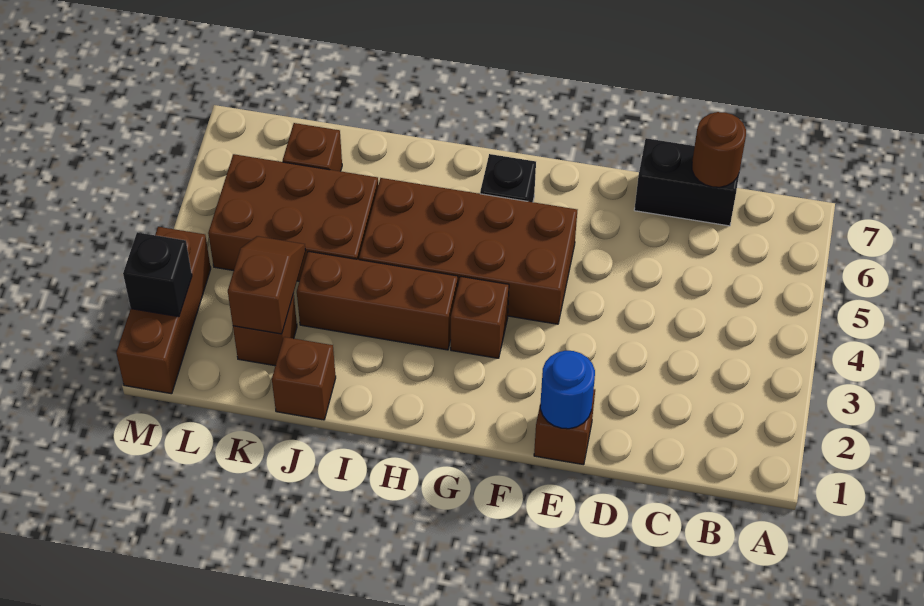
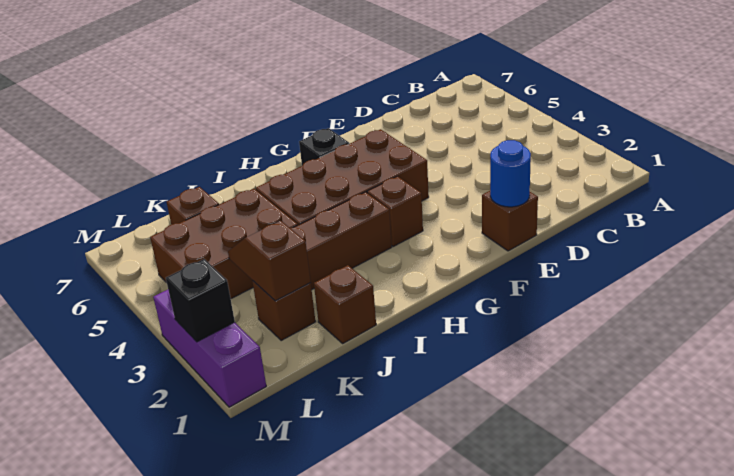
black 1x2 brick [634,138,739,226] -> none
brown 1x1 round brick [692,112,746,187] -> none
brown 1x3 brick [116,227,211,394] -> purple 1x3 brick [153,290,266,407]

